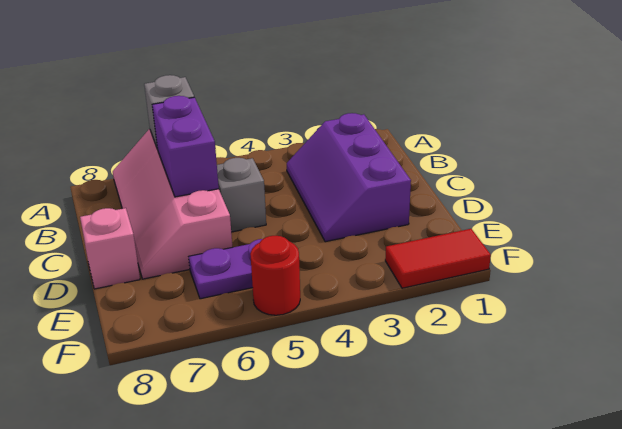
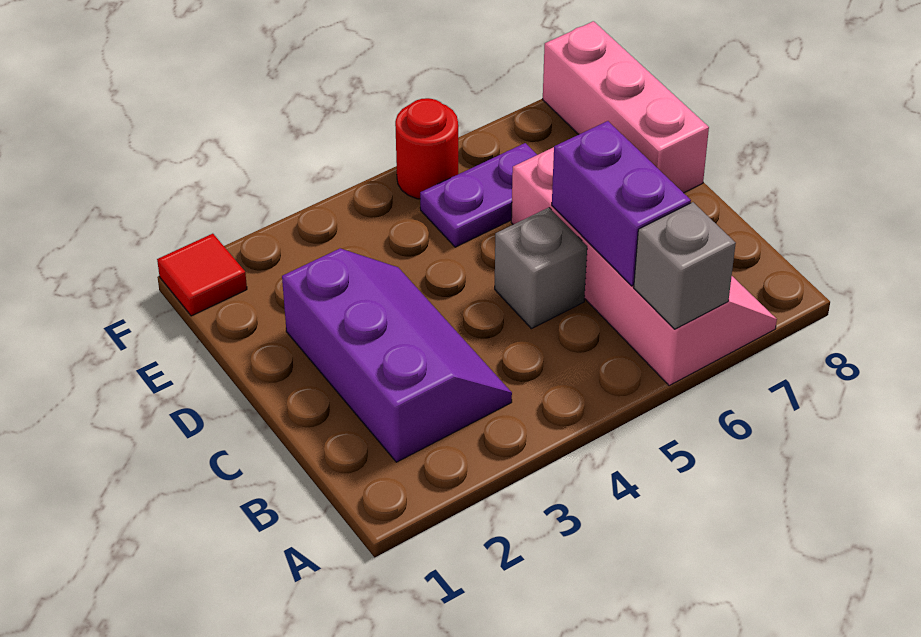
pink 1x1 brick [80,208,140,289] -> pink 1x3 brick [543,21,709,193]
red 1x2 tile [385,229,491,288] -> red 1x1 tile [157,234,247,316]

